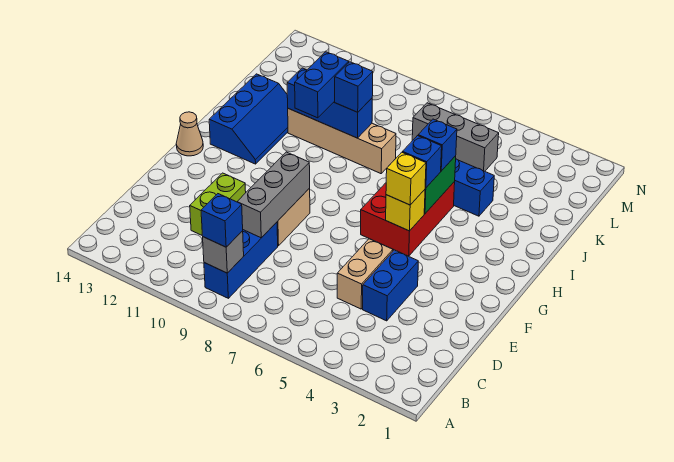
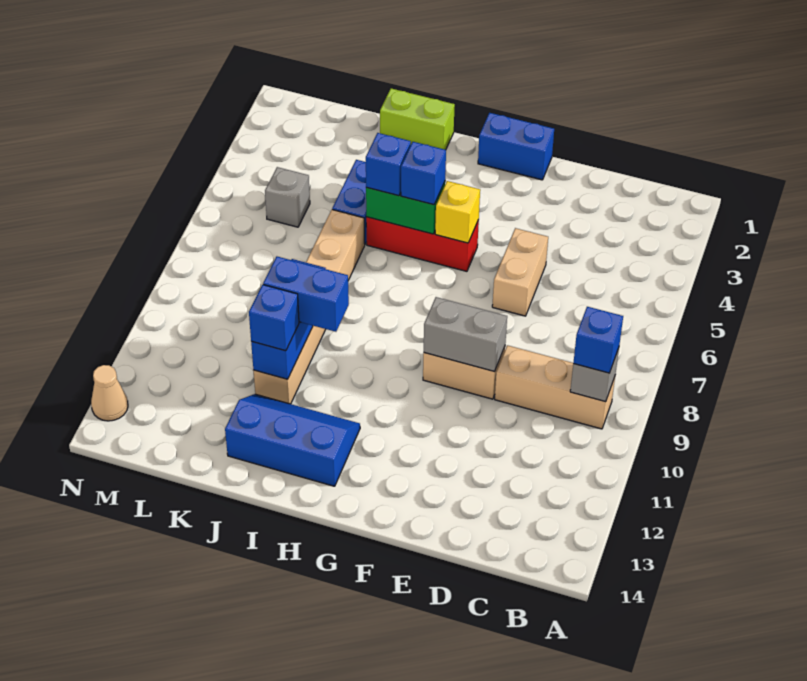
blue 1x3 brick [204,222,278,298] -> tan 1x3 brick [495,345,615,429]
blue 1x2 brick [363,250,418,321] -> blue 1x2 brick moved to [478,113,554,180]
tan 1x2 brick [337,239,393,309] -> tan 1x2 brick turned to [492,228,548,316]
grey 1x3 brick [237,152,310,238] -> grey 1x2 brick [424,297,507,372]
lime 1x2 brick [190,173,246,235] -> lime 1x2 brick moved to [380,88,455,150]
red 2x3 brick [361,182,455,256] -> red 1x3 brick [366,217,479,271]
yellow 1x1 brick [386,152,426,205] -> none
tan 1x1 cone [176,112,203,156] -> tan 1x1 cone moved to [91,365,128,421]
tan 1x4 brick [288,109,396,174] -> tan 1x6 brick [253,210,365,404]
blue 1x1 brick [335,62,373,112] -> blue 1x1 brick moved to [249,285,299,351]
grey 1x3 brick [412,103,499,171] -> grey 1x1 brick [265,167,310,227]

